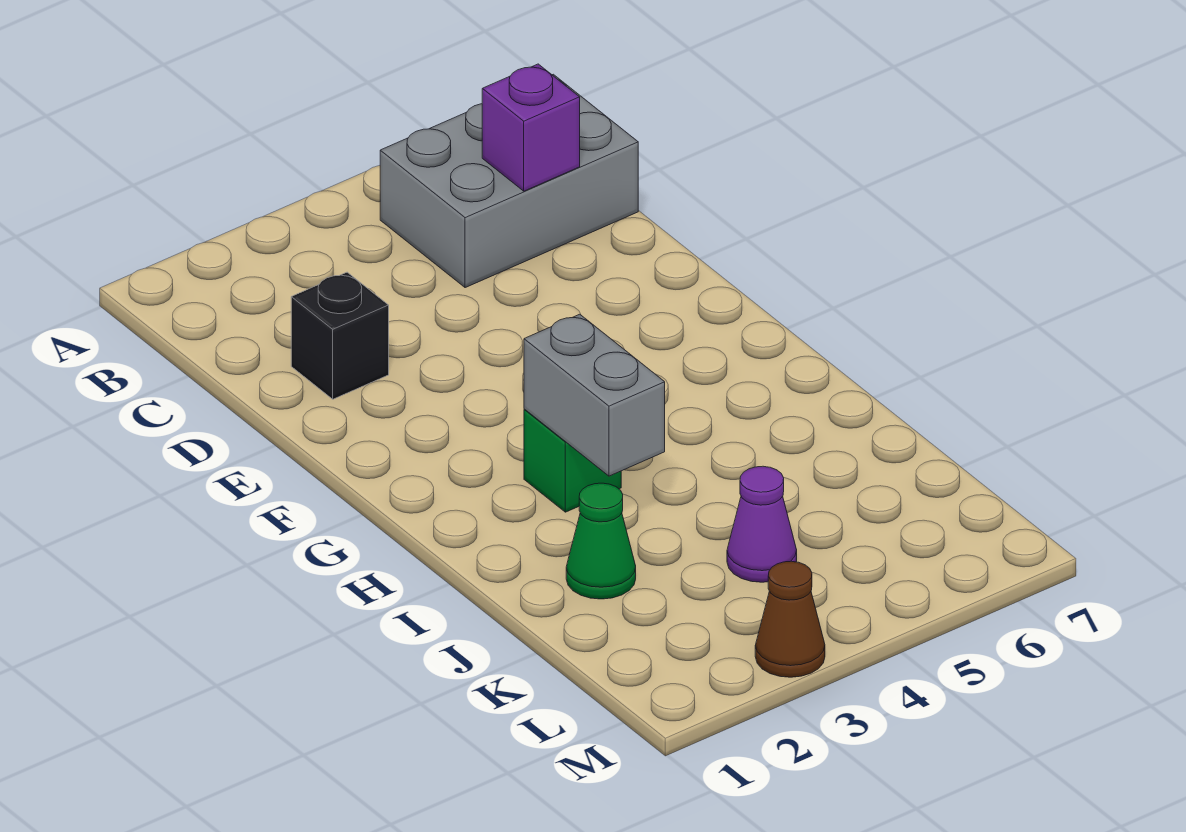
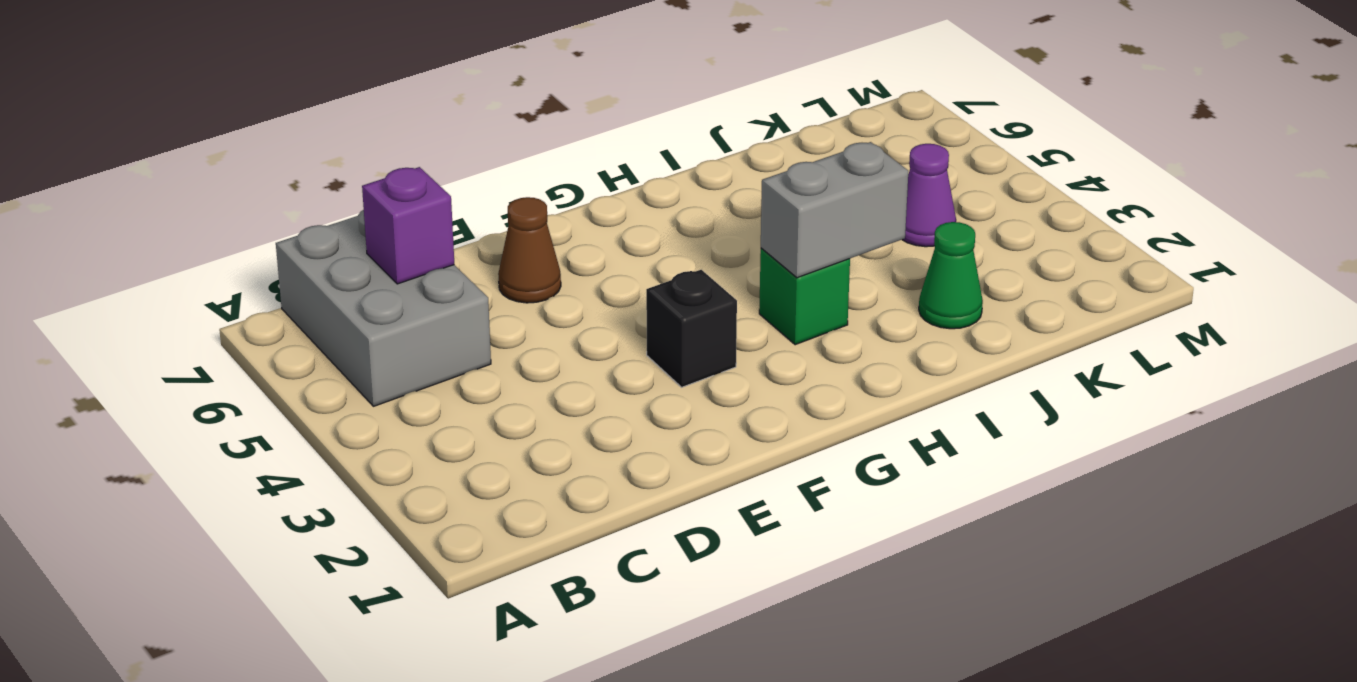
black 1x1 brick [291,272,389,399] -> black 1x1 brick moved to [646,270,737,387]
brown 1x1 cone [755,561,825,677] -> brown 1x1 cone moved to [498,197,561,303]

